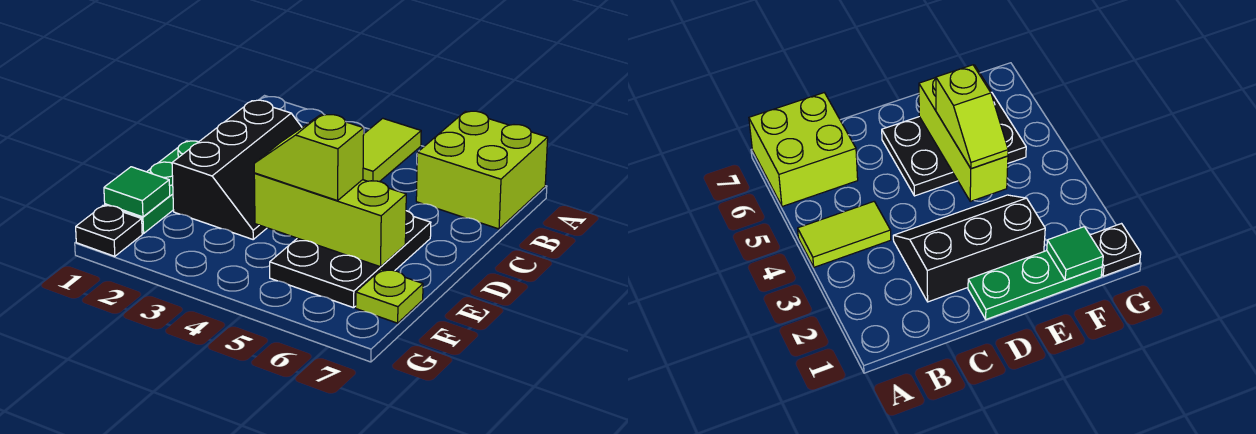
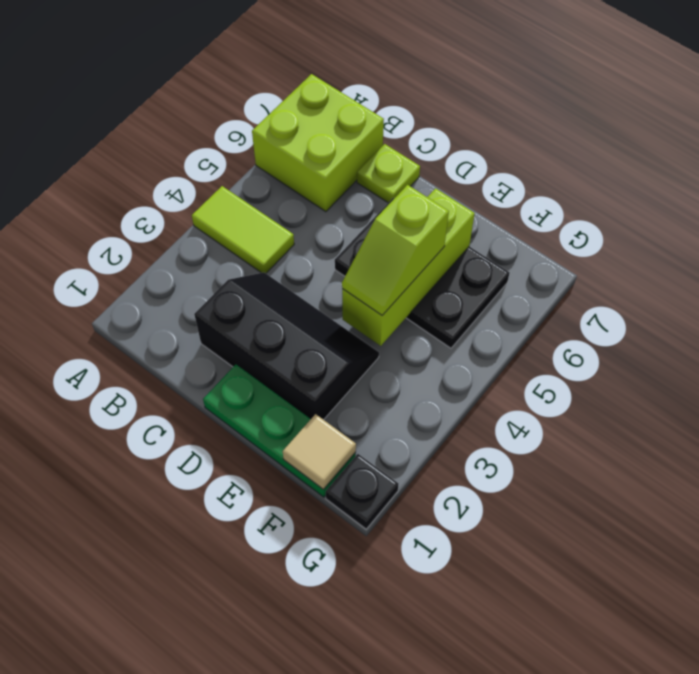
green 1x1 tile [104,167,170,217] -> tan 1x1 tile [283,414,356,489]
lime 1x1 plate [356,269,423,323] -> lime 1x1 plate moved to [357,144,420,203]

